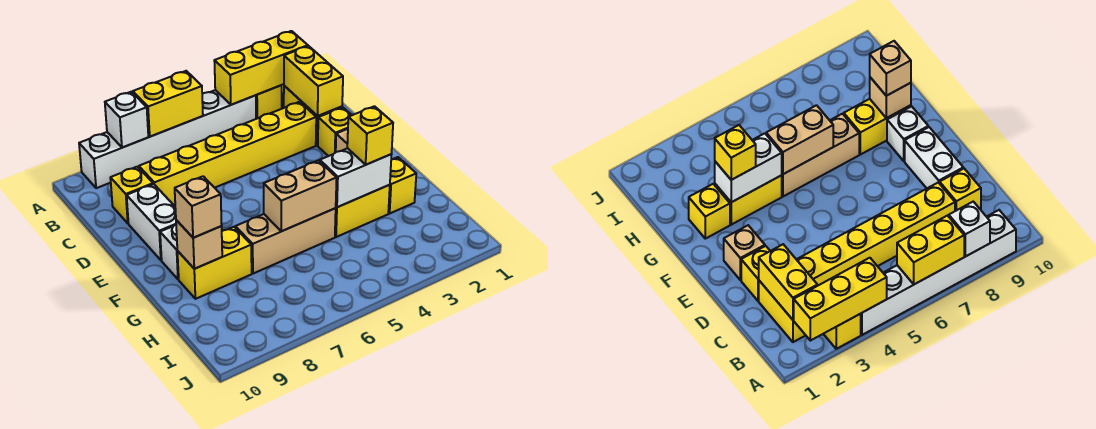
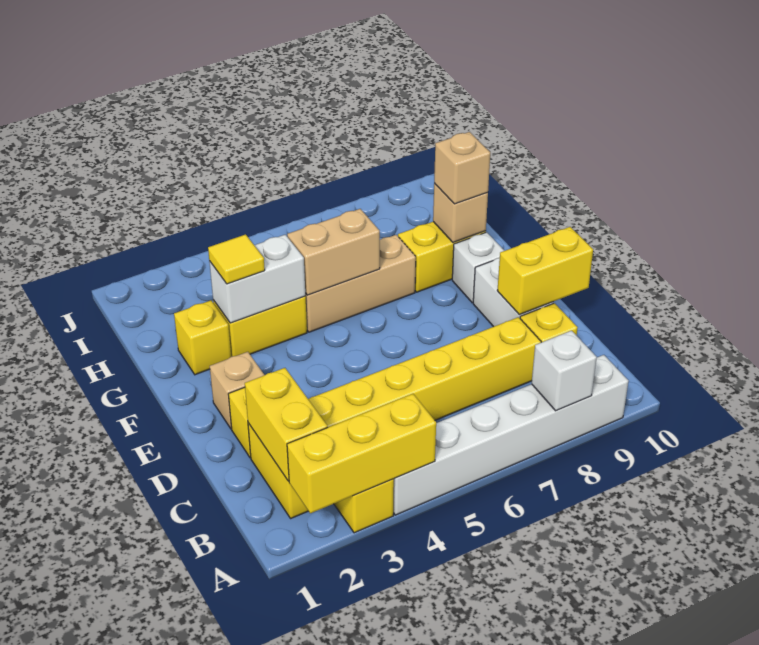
yellow 1x2 brick [133,71,203,137] -> yellow 1x2 brick moved to [497,227,593,315]
yellow 1x1 brick [347,106,393,165] -> yellow 1x1 tile [208,234,265,284]

